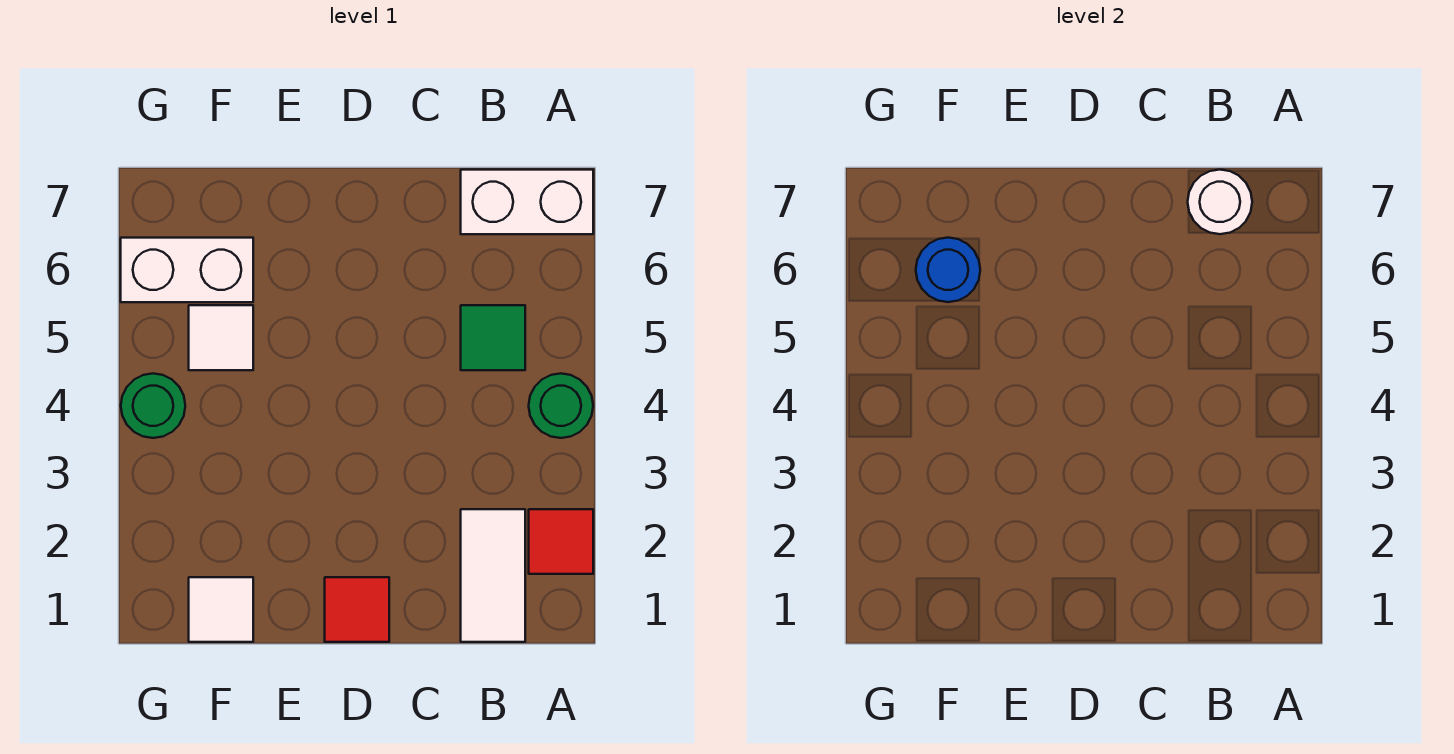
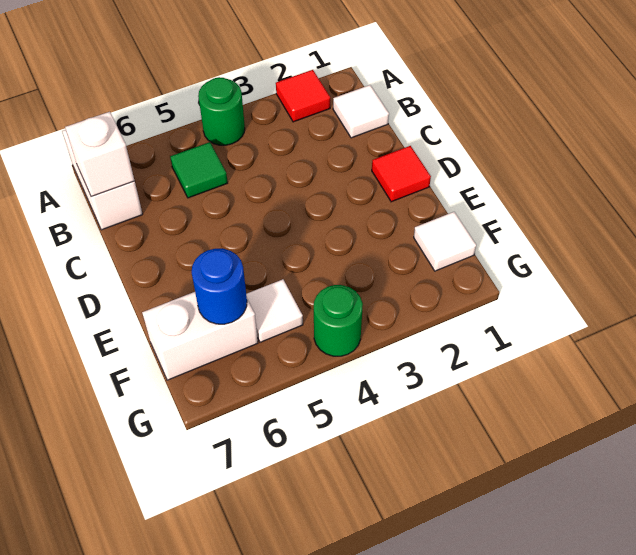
white 1x2 tile [461,509,525,642] -> white 1x1 tile [333,85,389,138]
white 1x1 round brick [1188,170,1252,234] -> white 1x1 brick [65,112,135,197]
white 1x2 brick [121,238,253,302] -> white 1x2 brick turned to [142,292,258,380]

